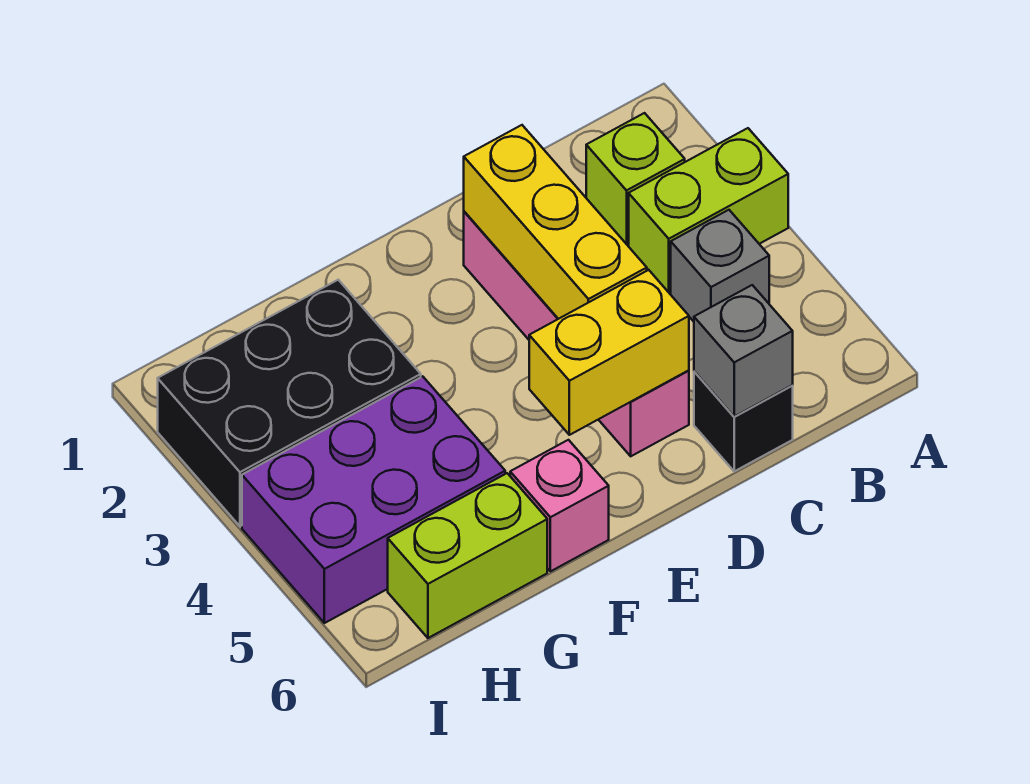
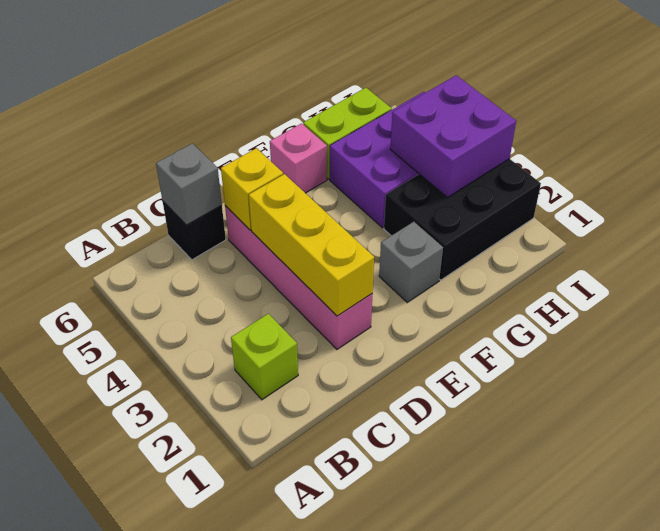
lime 1x2 brick [629,128,788,293] -> none
grey 1x1 brick [671,210,769,322] -> grey 1x1 brick moved to [379,222,443,302]
yellow 1x2 brick [529,270,689,435] -> yellow 1x1 brick [221,148,283,230]
none -> purple 2x2 brick [390,75,516,197]

